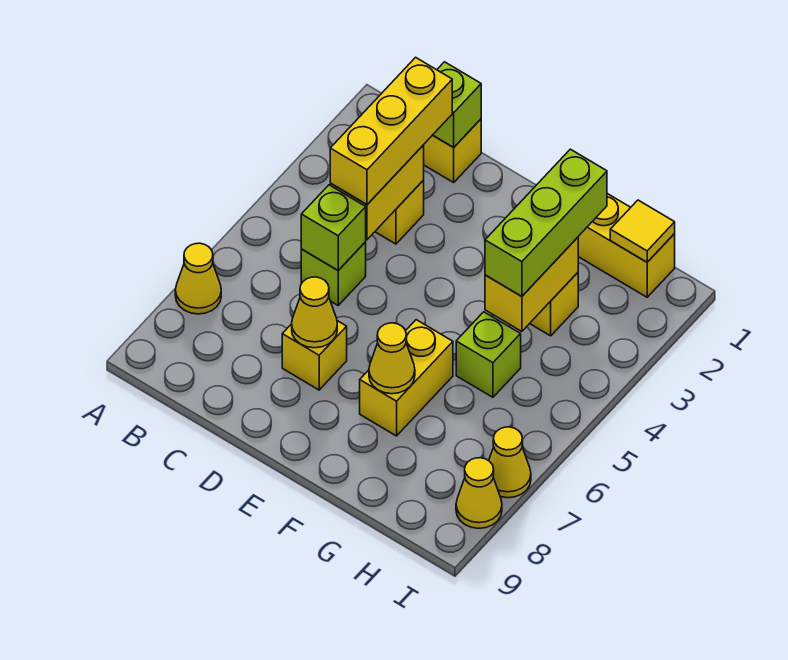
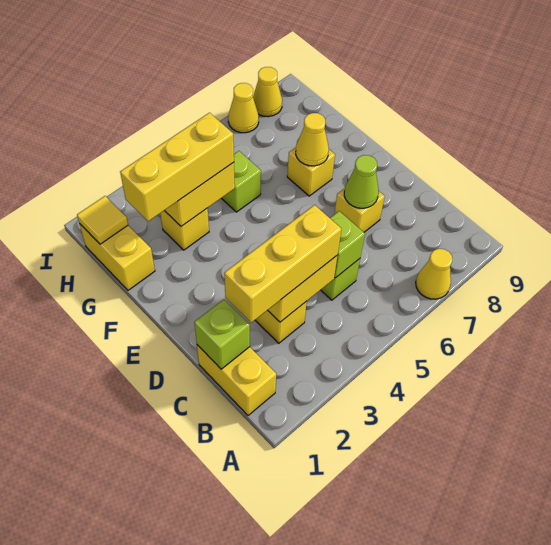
yellow 1x1 cone [292,277,337,348] -> lime 1x1 cone [344,155,379,208]
yellow 1x2 brick [360,320,453,436] -> yellow 1x1 brick [287,147,335,196]
lime 1x3 brick [485,149,607,296] -> yellow 1x3 brick [120,113,234,221]

